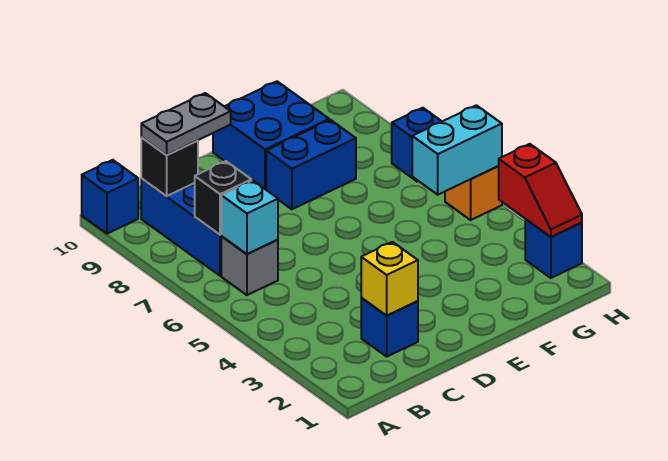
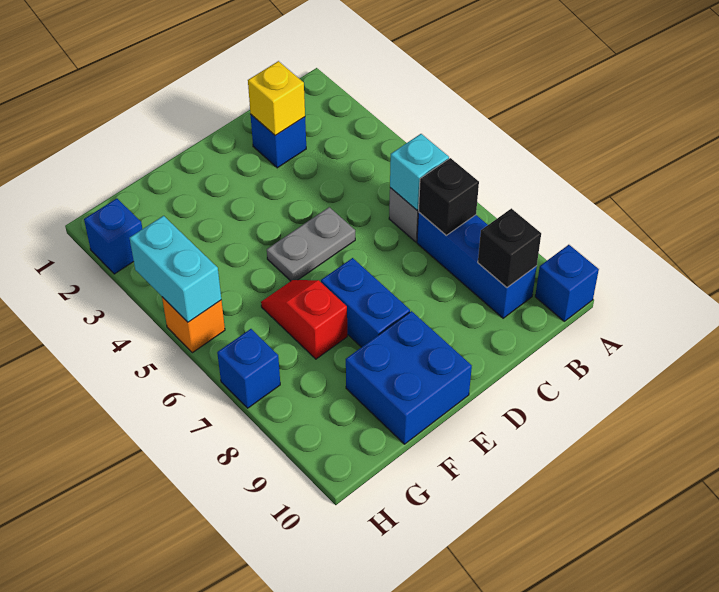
grey 1x2 plate [141,93,231,155] -> grey 1x2 plate moved to [267,207,355,281]
blue 1x2 brick [266,120,356,209] -> blue 1x2 brick turned to [321,258,410,347]
cyan 1x2 brick [412,105,502,195] -> cyan 1x2 brick turned to [130,216,221,322]
red 1x2 slope [499,144,582,237] -> red 1x2 slope moved to [261,280,347,359]

